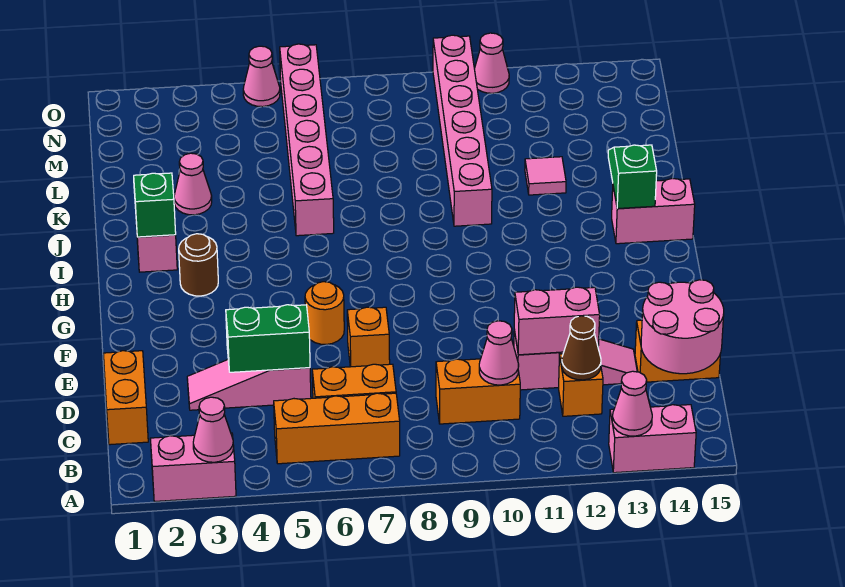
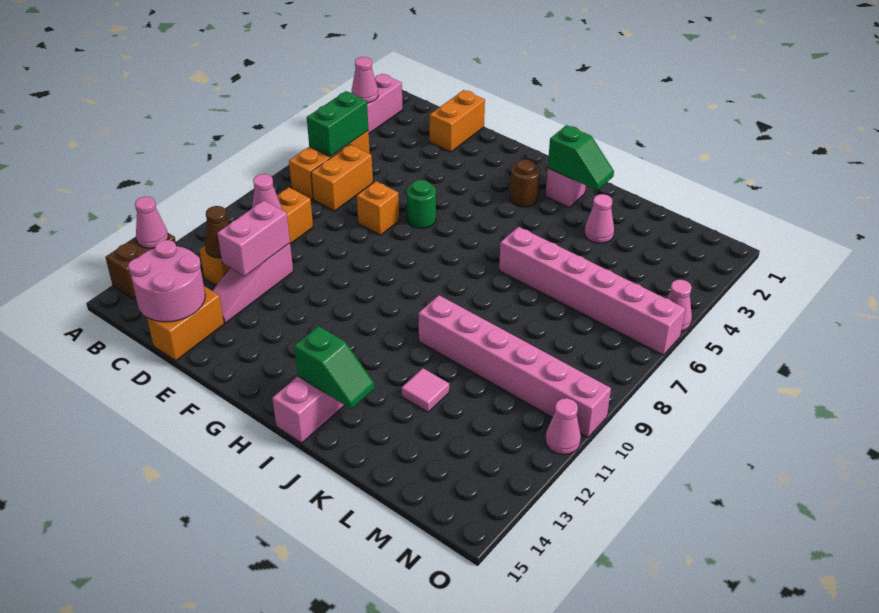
pink 1x2 brick [609,405,696,473] -> brown 1x2 brick [105,233,176,298]
orange 1x2 brick [103,351,148,445] -> orange 1x2 brick turned to [430,90,485,152]
pink 1x3 slope [187,360,311,410] -> none
green 1x2 brick [226,305,310,372] -> green 1x2 brick moved to [307,91,368,157]
orange 1x1 round brick [305,282,344,344] -> green 1x1 round brick [407,180,436,228]

